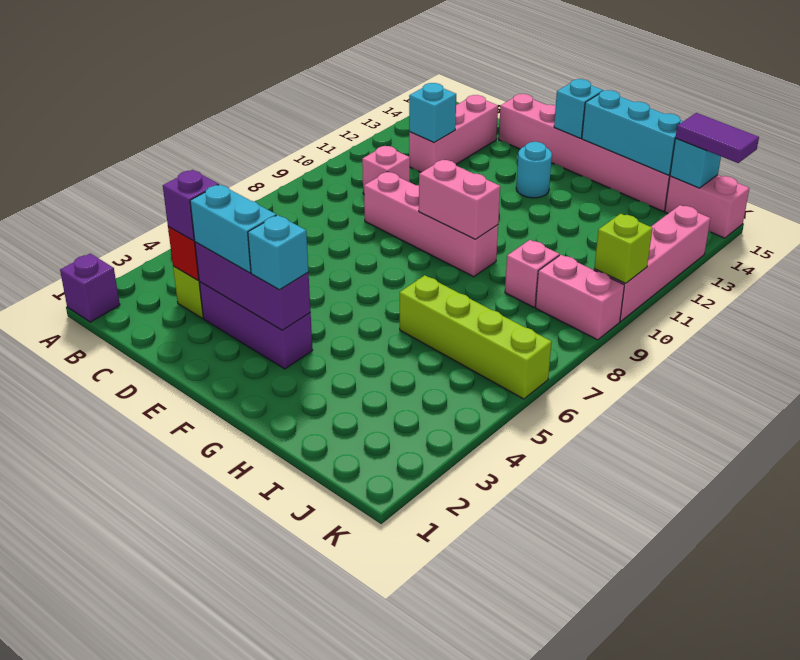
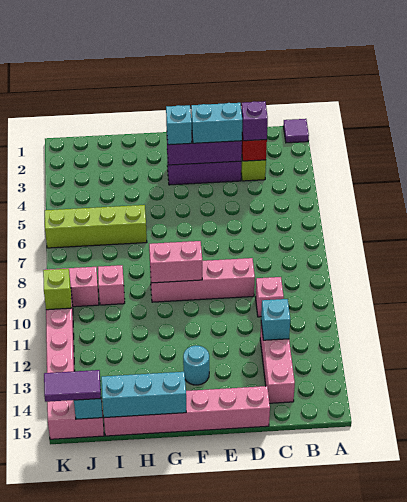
purple 1x1 brick [60,254,120,322] -> purple 1x1 tile [283,119,309,143]
cyan 1x1 brick [554,79,603,138] -> none

